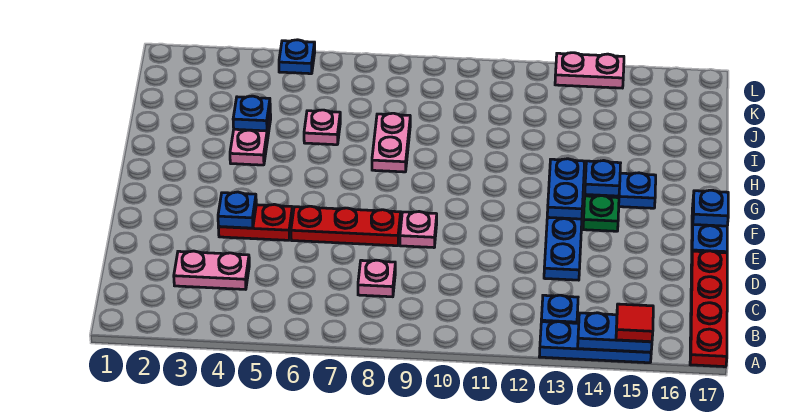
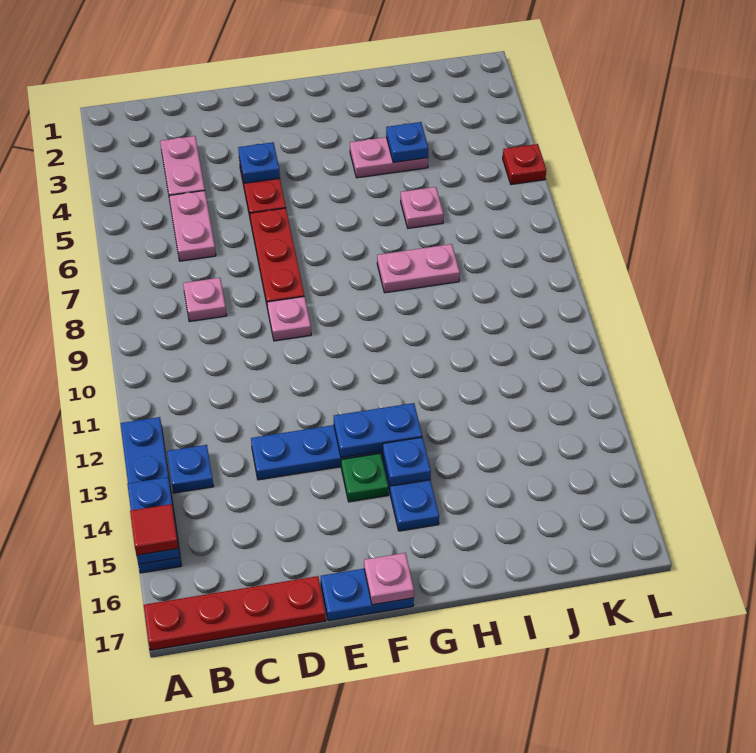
blue 1x3 plate [539,322,651,363] -> blue 1x4 plate [120,417,182,573]
blue 1x1 plate [693,190,728,226] -> pink 1x1 plate [364,553,414,605]
blue 1x1 plate [279,40,315,74] -> red 1x1 plate [503,144,546,185]
pink 1x2 plate [555,53,624,88] -> pink 1x2 plate moved to [169,191,216,261]

